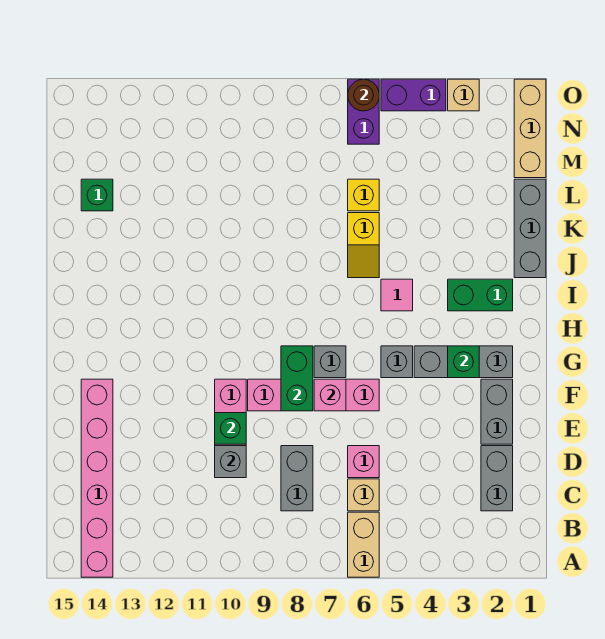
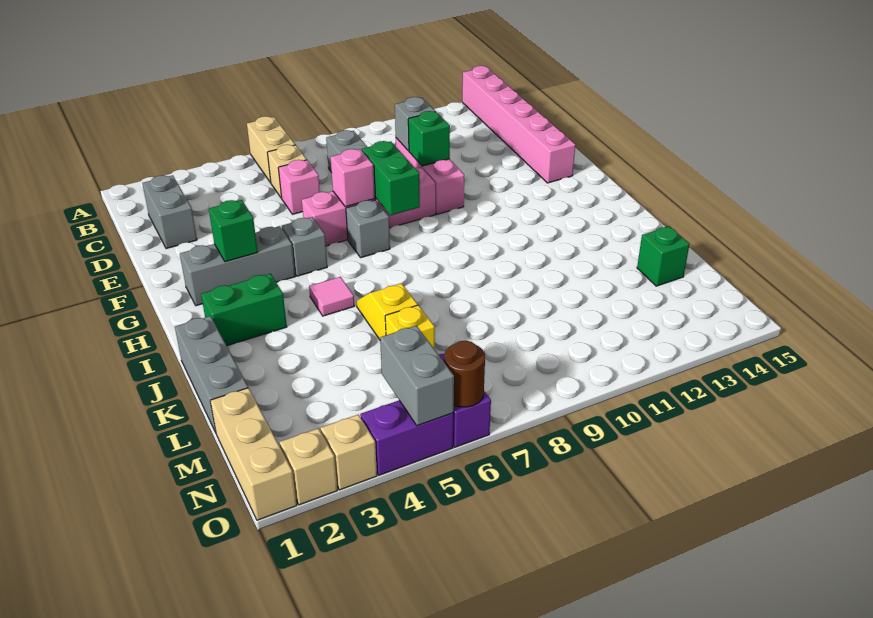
grey 1x2 brick [481,379,513,444] -> grey 1x2 brick moved to [380,326,454,426]
none -> tan 1x1 brick [280,428,337,505]

